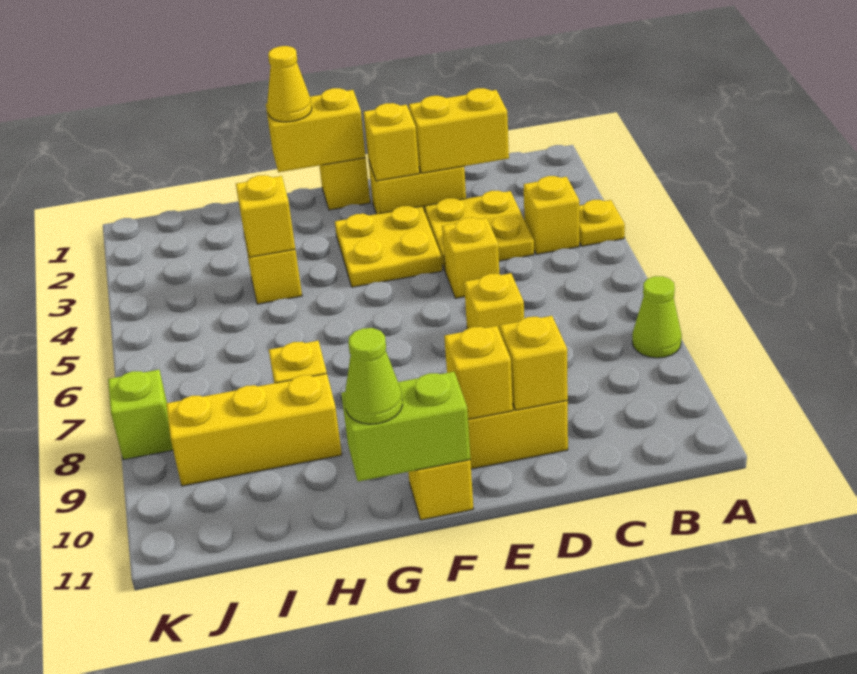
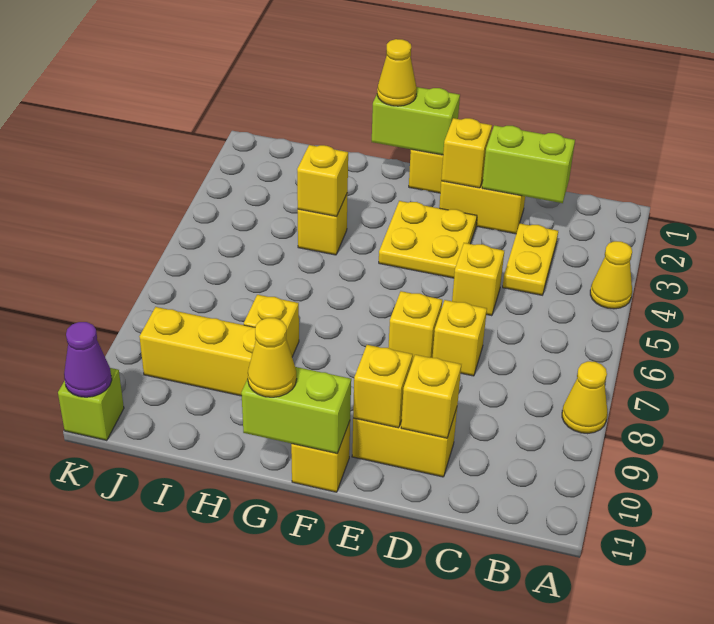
yellow 1x1 plate [579,200,625,246] -> yellow 1x1 cone [590,241,632,309]
lime 1x1 cone [632,276,682,358] -> yellow 1x1 cone [562,361,607,434]
yellow 1x1 brick [524,176,579,254] -> yellow 1x1 brick moved to [388,291,442,362]
yellow 1x2 brick [409,88,509,173] -> lime 1x2 brick [482,125,575,203]
yellow 2x2 plate [424,191,534,270] -> yellow 1x2 plate [503,223,558,295]
yellow 1x2 brick [266,88,366,172] -> lime 1x2 brick [372,87,460,155]
lime 1x1 cone [345,328,403,424] -> yellow 1x1 cone [248,318,296,397]
lime 1x1 brick [108,370,173,460] -> lime 1x1 brick moved to [58,368,124,441]
none -> purple 1x1 cone [64,322,112,397]

